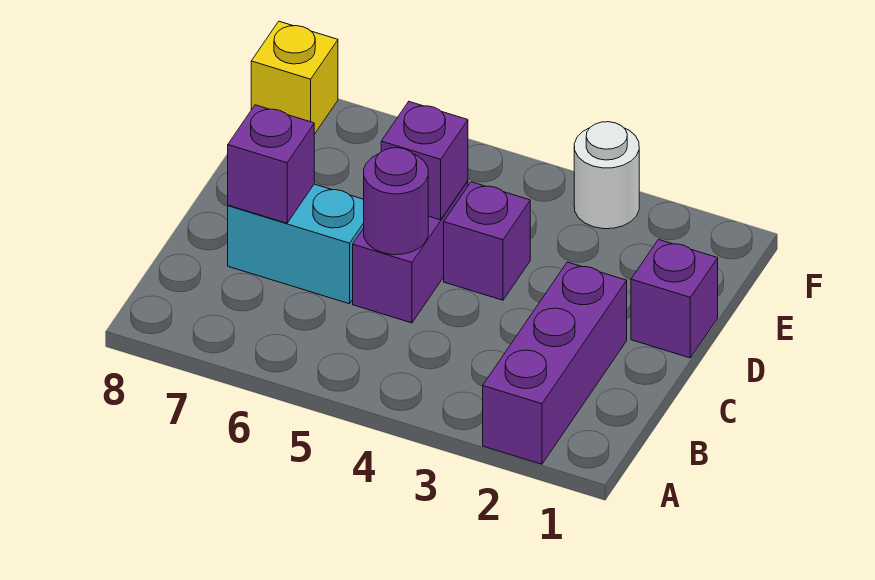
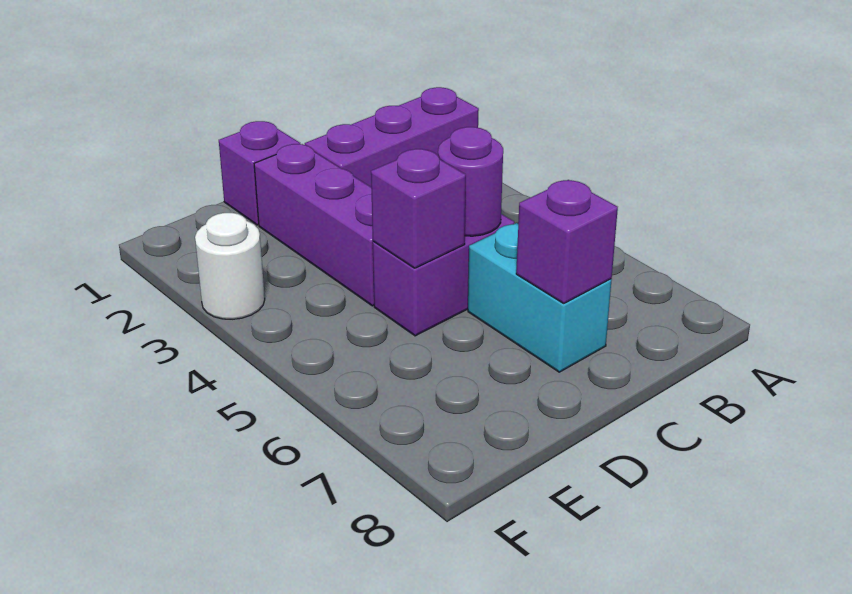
purple 1x1 brick [444,182,530,300] -> purple 1x3 brick [254,144,374,306]
yellow 1x1 brick [251,21,338,134] -> none

